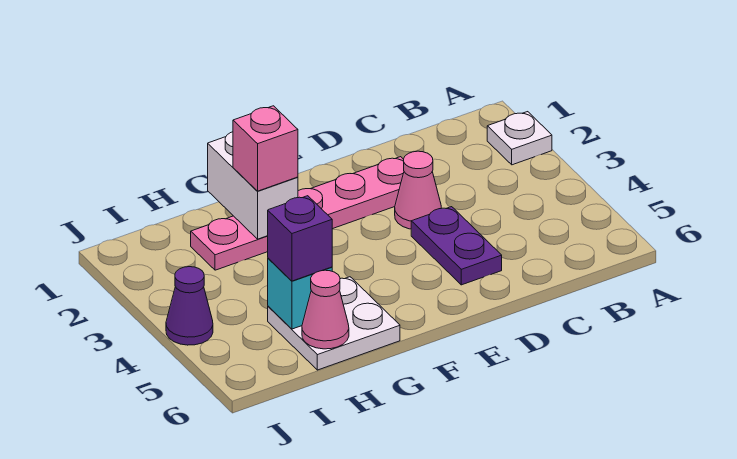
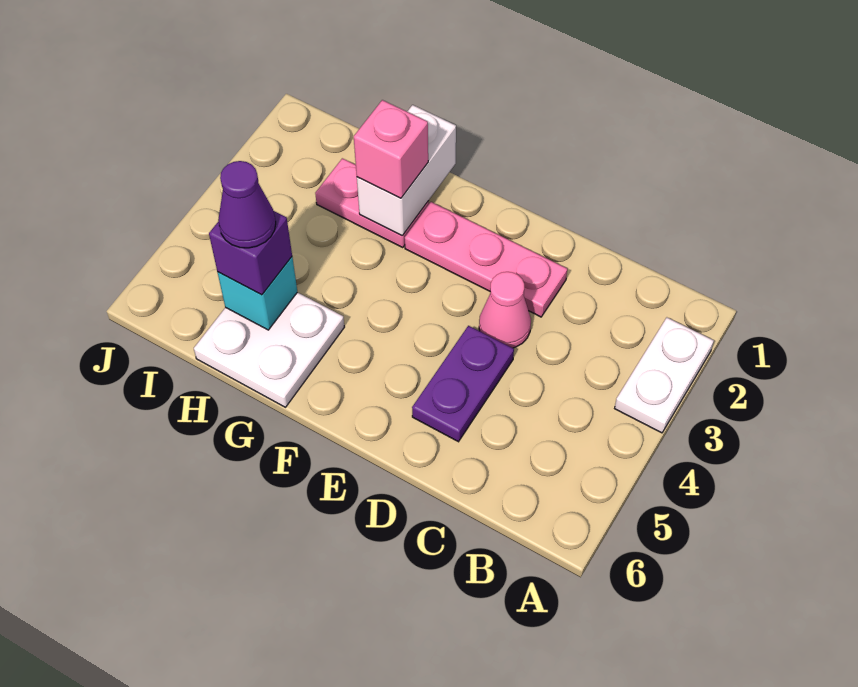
white 1x1 plate [487,112,552,165] -> white 1x2 plate [615,318,714,433]
pink 1x1 cone [302,270,349,349] -> none
purple 1x1 cone [166,267,213,345] -> purple 1x1 cone moved to [218,161,276,248]

